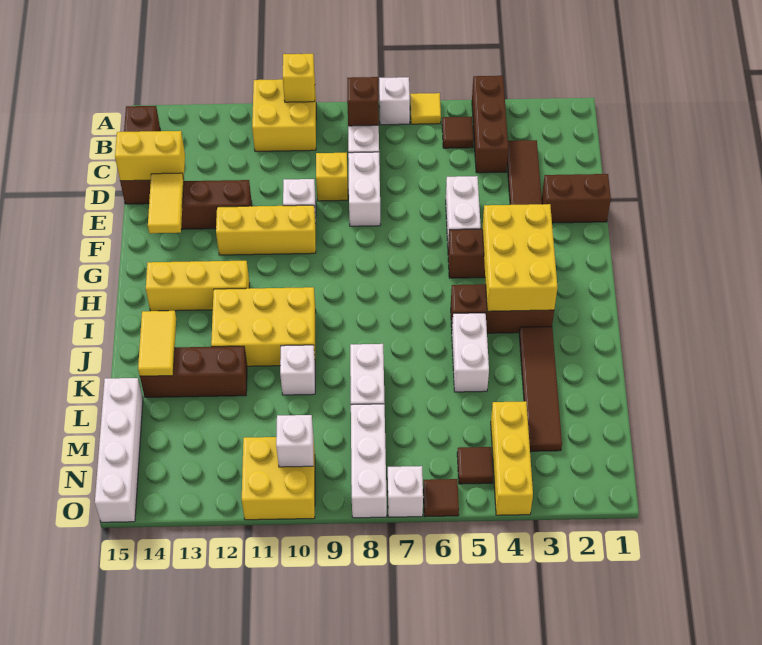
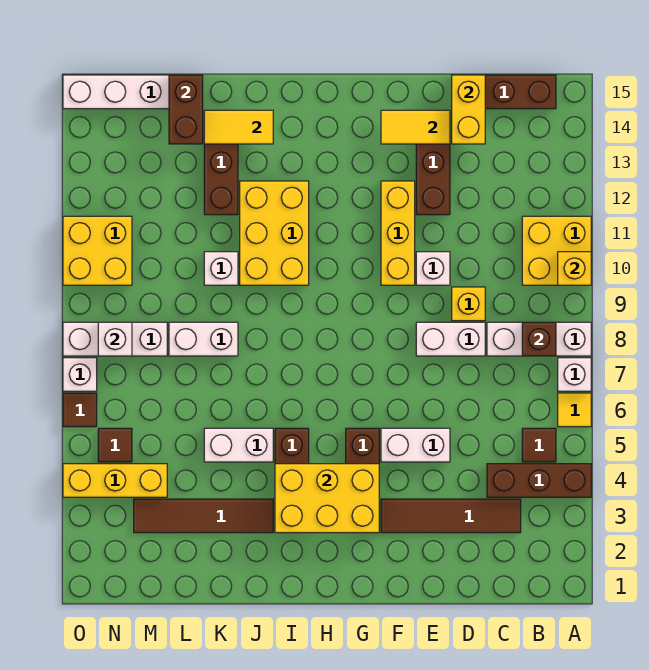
brown 1x2 brick [542,174,611,223] -> brown 1x2 brick moved to [169,75,203,144]
yellow 1x3 brick [146,261,250,311] -> none
white 1x1 brick [276,415,313,467] -> white 1x1 brick moved to [98,322,132,356]

